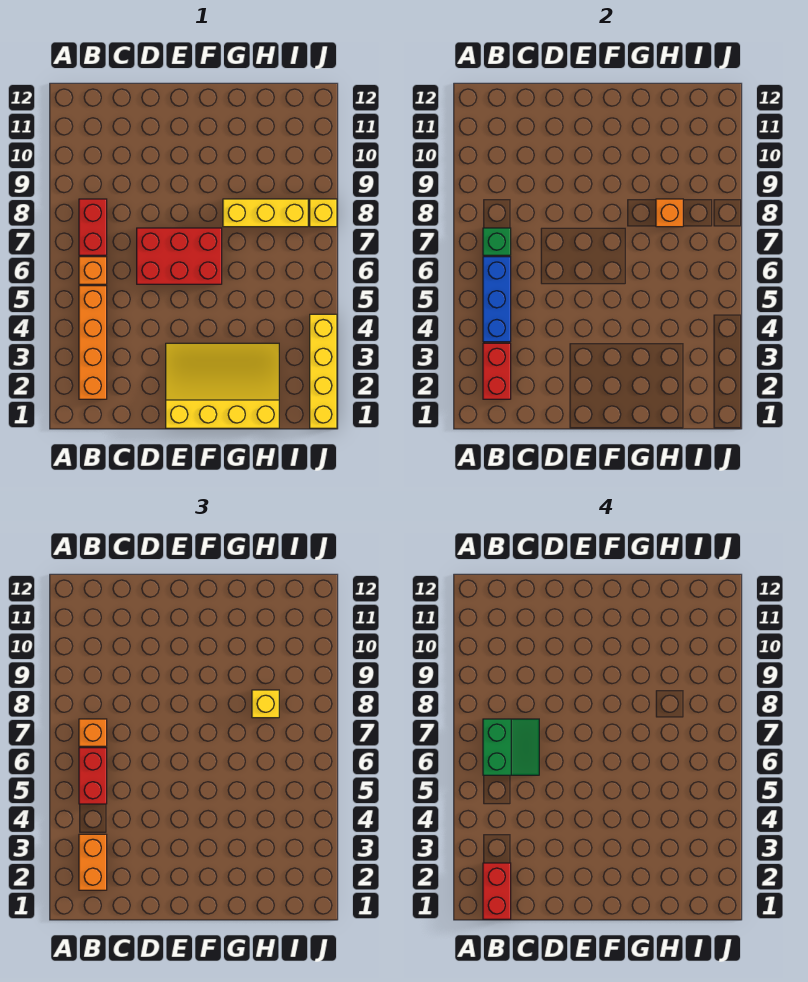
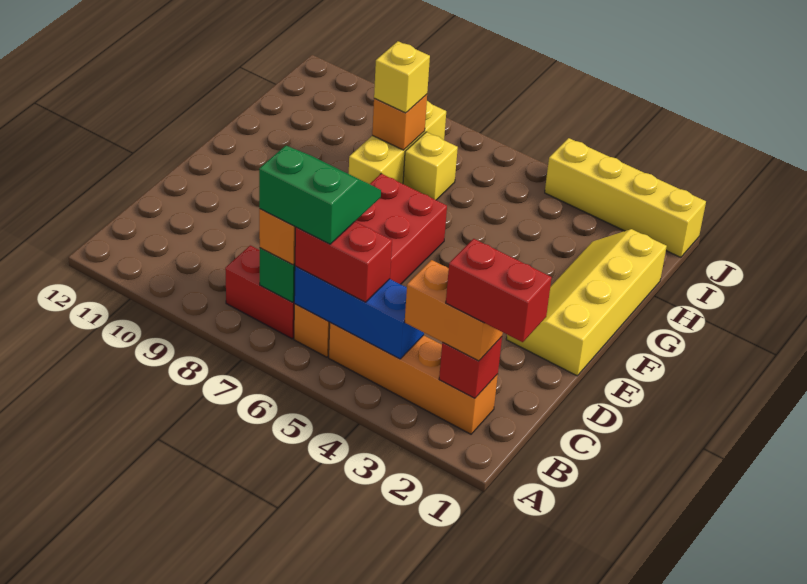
red 1x2 brick [483,343,511,399] -> red 1x1 brick [439,337,502,398]
yellow 3x4 slope [166,343,279,428] -> yellow 2x4 slope [506,229,667,376]
yellow 1x1 brick [310,199,337,227] -> yellow 1x1 brick moved to [403,132,458,200]

